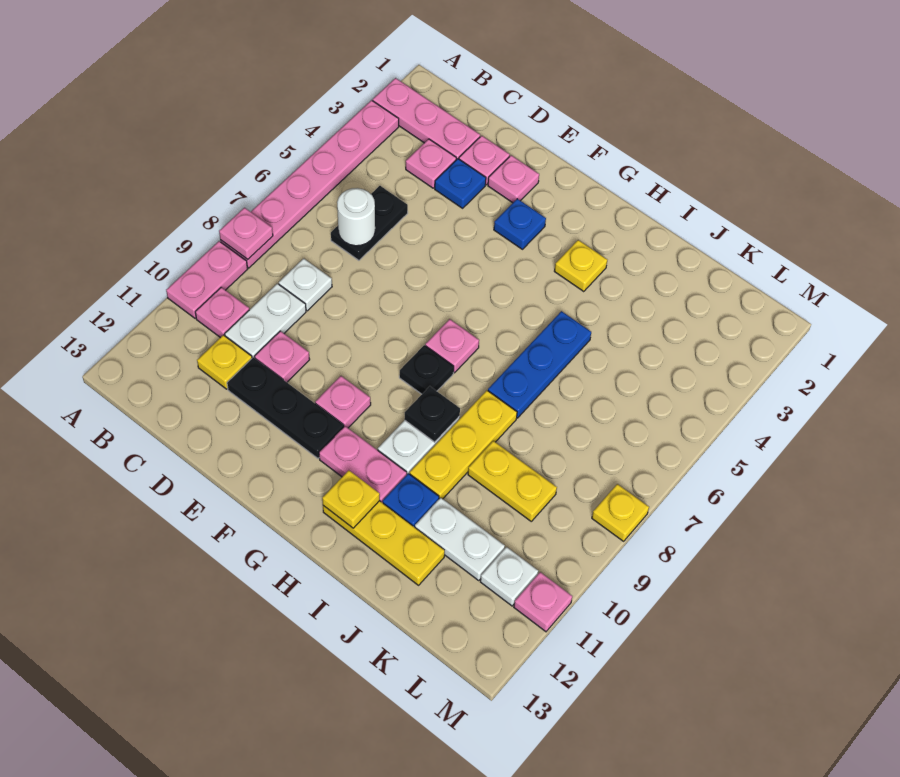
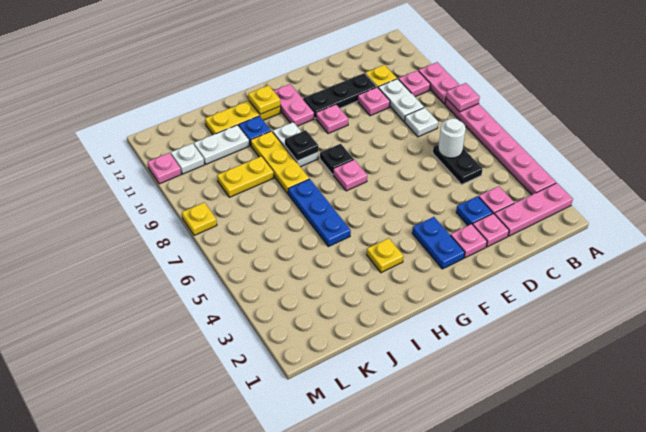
blue 1x1 plate [494,199,546,249] -> blue 1x2 plate [412,217,465,269]
pink 1x2 plate [319,426,407,503] -> pink 1x2 plate turned to [274,84,314,126]

